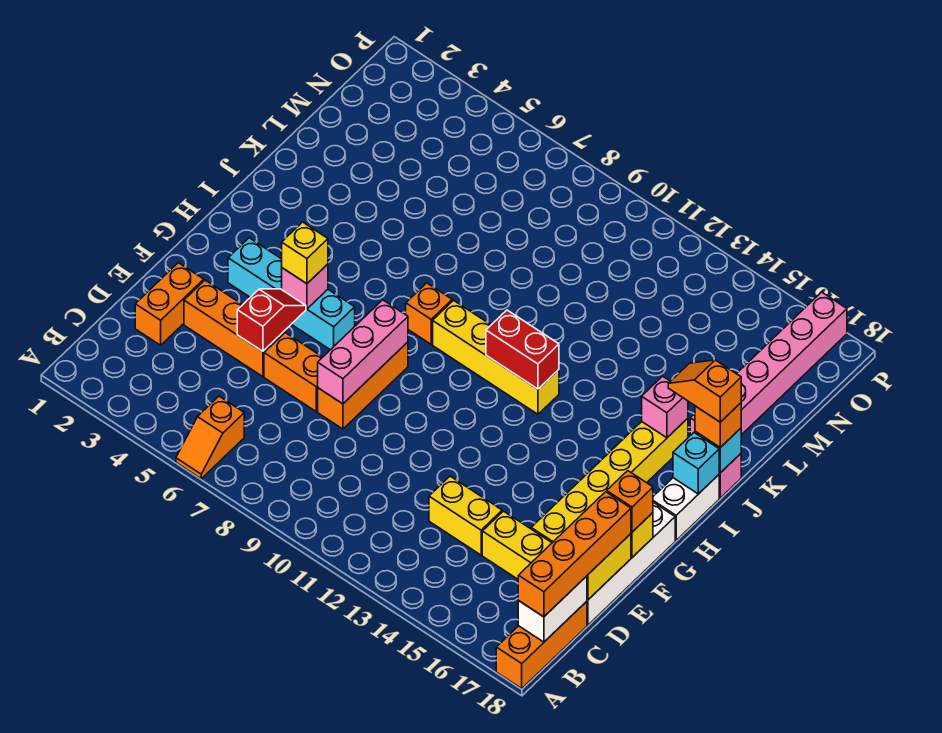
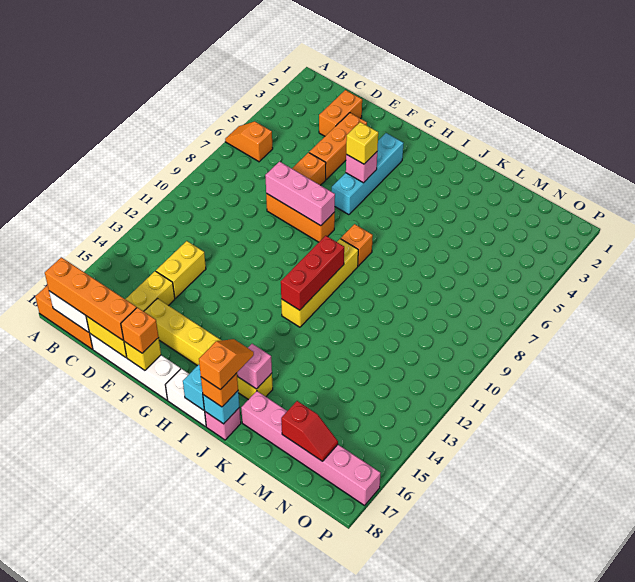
orange 1x2 brick [135,263,204,345] -> orange 1x2 brick turned to [319,90,362,136]
red 1x2 slope [237,289,306,351] -> red 1x2 slope moved to [281,401,338,461]
red 1x2 brick [486,310,559,389] -> red 1x3 brick [281,236,344,310]

